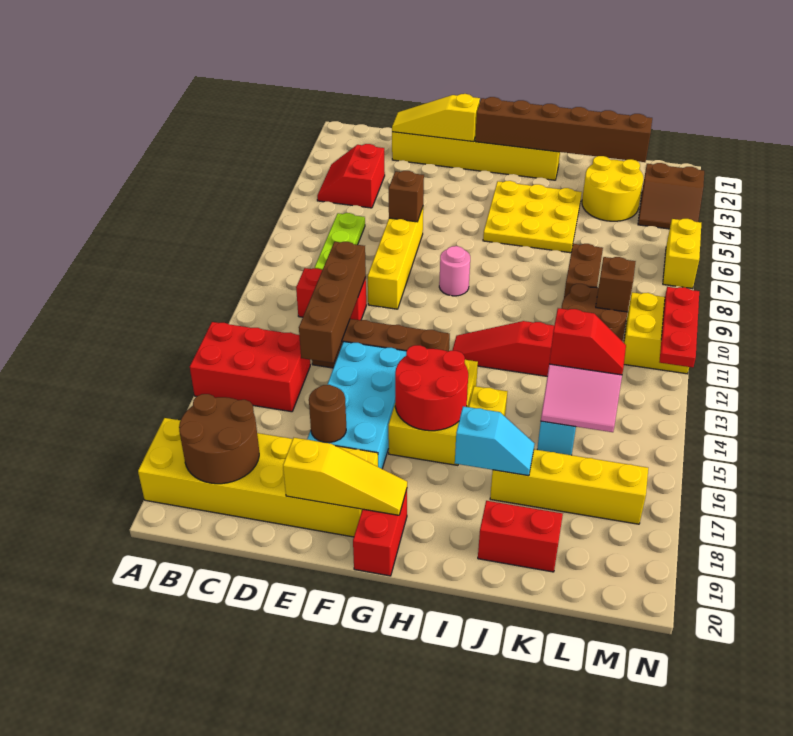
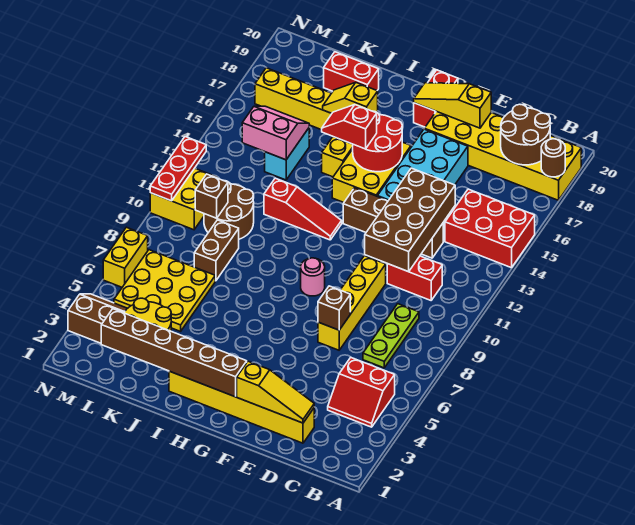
red 2x2 slope [317,144,385,208] -> red 2x2 slope turned to [328,358,395,427]
brown 1x4 brick [299,242,366,363] -> brown 2x4 brick [365,168,455,272]
brown 1x1 round brick [309,385,346,442] -> brown 1x1 round brick moved to [541,139,565,177]
yellow 3x3 plate [483,181,582,253] -> yellow 3x3 plate moved to [114,250,215,331]
cyan 1x2 slope [455,406,535,476] -> yellow 1x2 slope [323,83,378,113]
red 1x2 slope [549,308,626,375] -> red 1x2 slope moved to [322,105,377,149]

